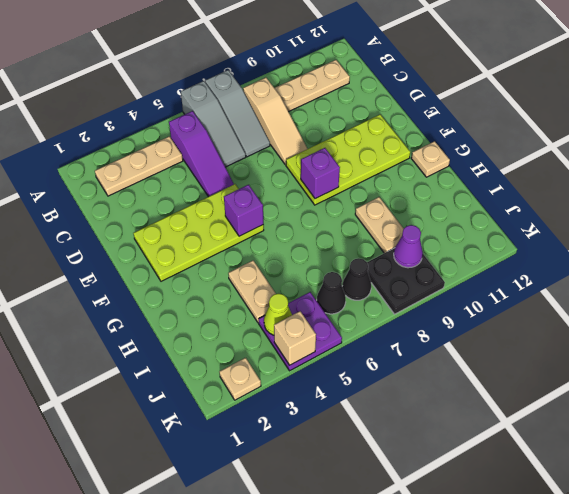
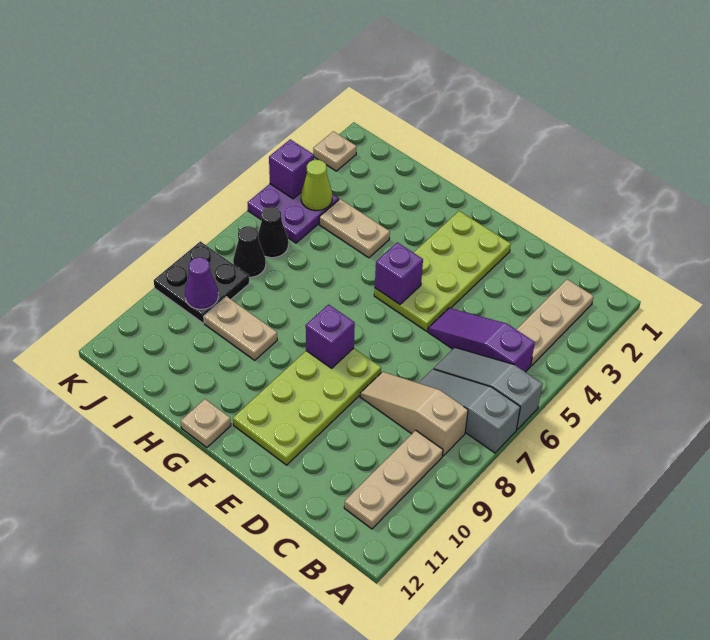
tan 1x1 brick [274,311,316,365] -> purple 1x1 brick [269,139,314,199]

